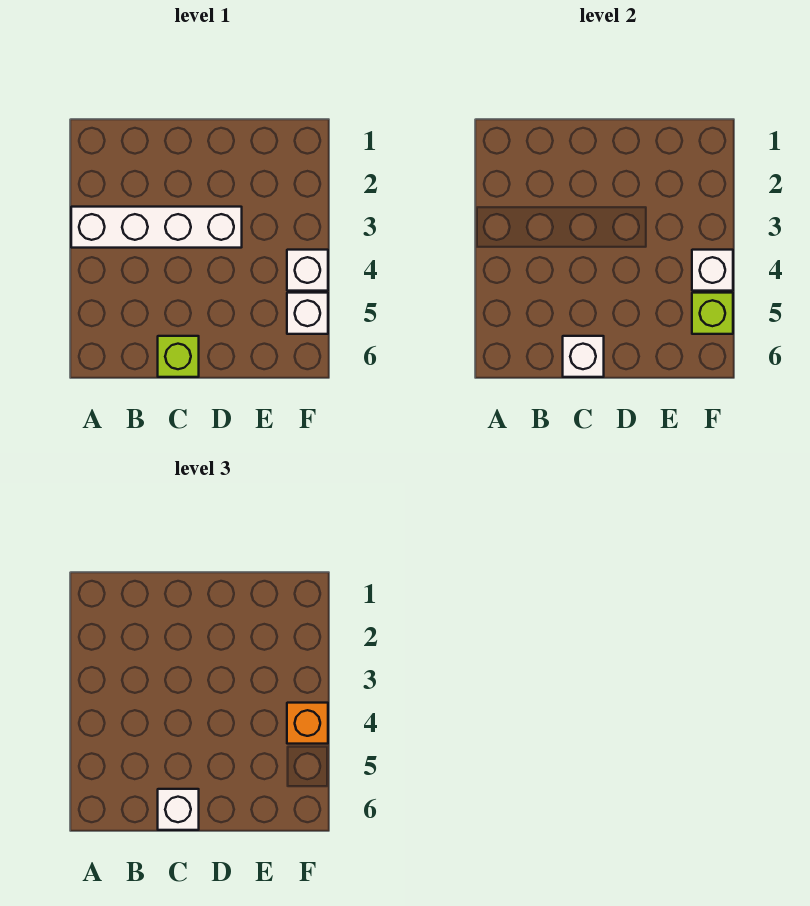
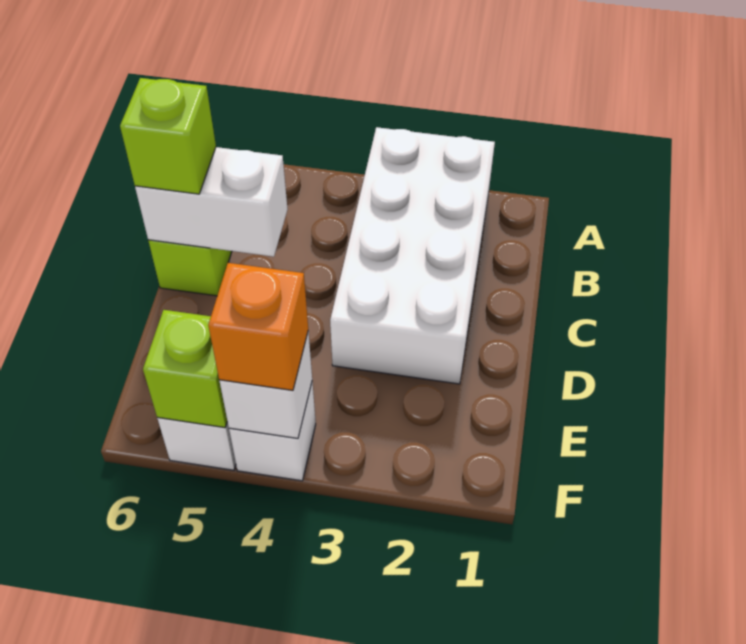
white 1x4 brick [71,207,242,248] -> white 2x4 brick [330,127,495,384]
white 1x1 brick [563,336,604,377] -> white 1x2 brick [135,147,288,257]
white 1x1 brick [158,789,199,830] -> lime 1x1 brick [120,78,216,194]

